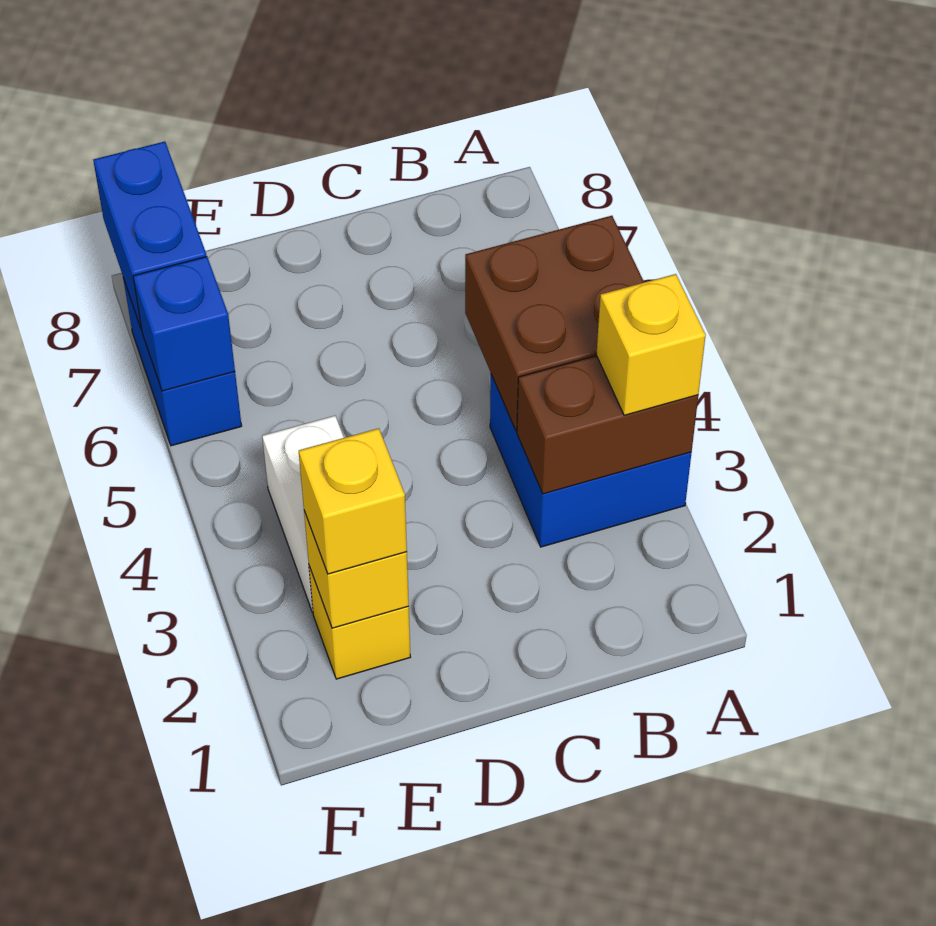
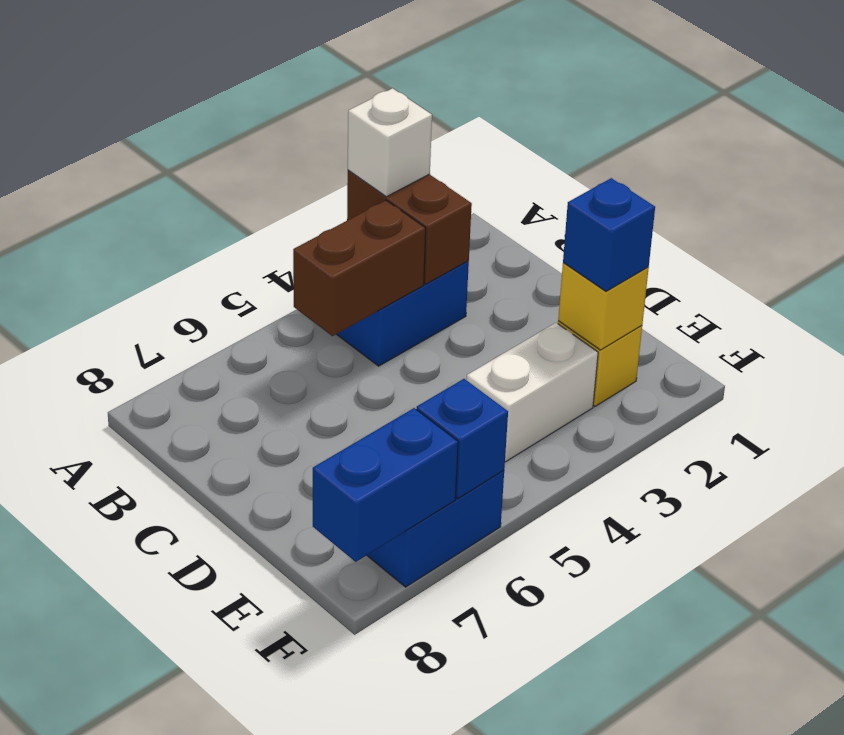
yellow 1x1 brick [596,274,706,415] -> white 1x1 brick [348,88,432,197]
brown 2x2 brick [465,216,644,431] -> brown 1x2 brick [293,200,426,336]
yellow 1x1 brick [299,428,407,574] -> blue 1x1 brick [563,178,655,291]

